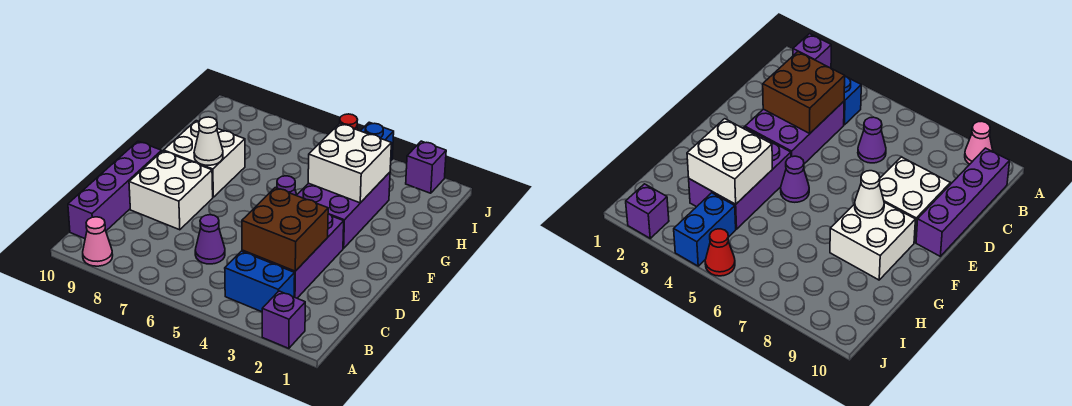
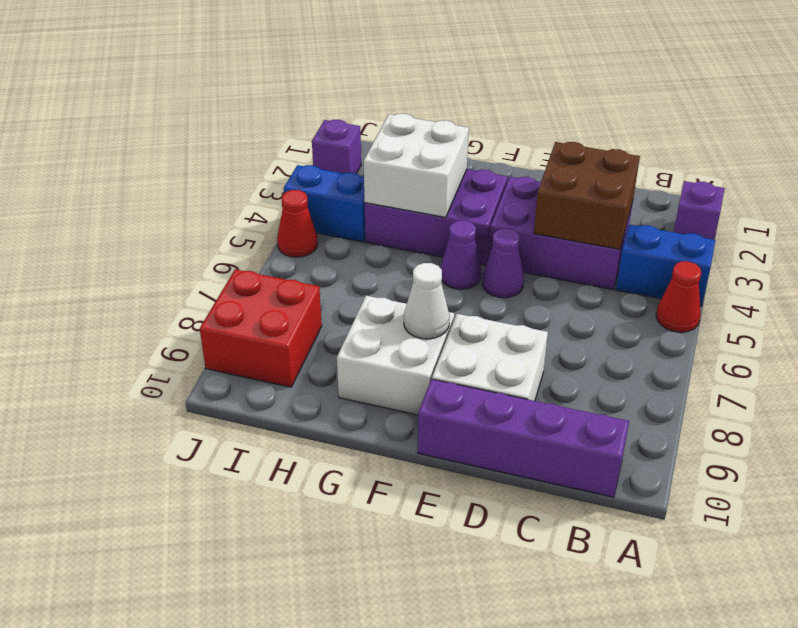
none -> red 1x1 cone [656,261,701,332]
pink 1x1 cone [83,217,113,266] -> none
blue 1x2 brick [225,251,295,312] -> blue 1x2 brick turned to [616,225,715,306]
purple 1x1 cone [195,215,225,264] -> purple 1x1 cone moved to [482,228,524,298]
none -> red 2x2 brick [200,269,322,387]

